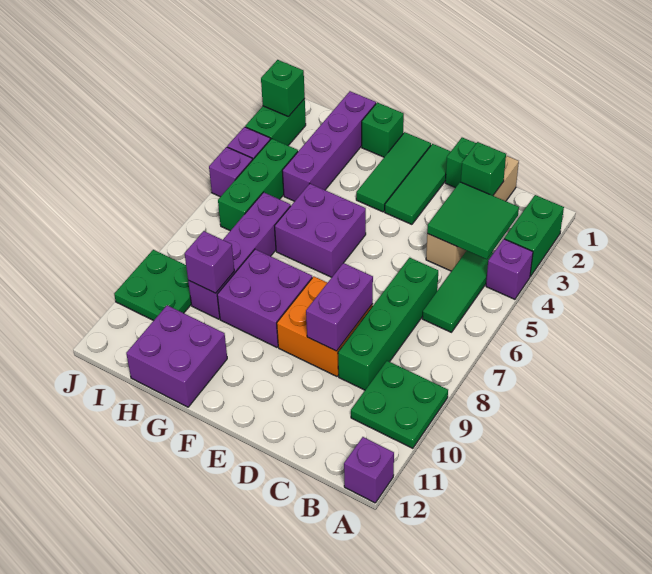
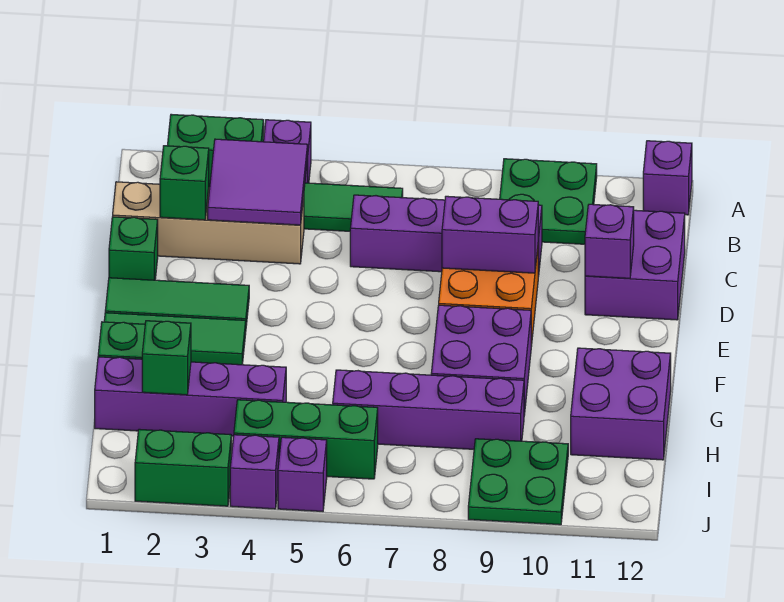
green 2x2 tile [427,182,519,259] -> purple 2x2 tile [208,139,308,225]
green 1x4 brick [338,258,438,390] -> purple 1x4 brick [350,195,542,277]
purple 2x2 brick [275,184,366,277] -> purple 2x2 brick moved to [585,210,685,320]
purple 1x1 brick [185,231,234,293] -> purple 1x1 brick moved to [585,204,634,278]
green 1x1 brick [261,60,305,117] -> green 1x1 brick moved to [142,321,191,395]

